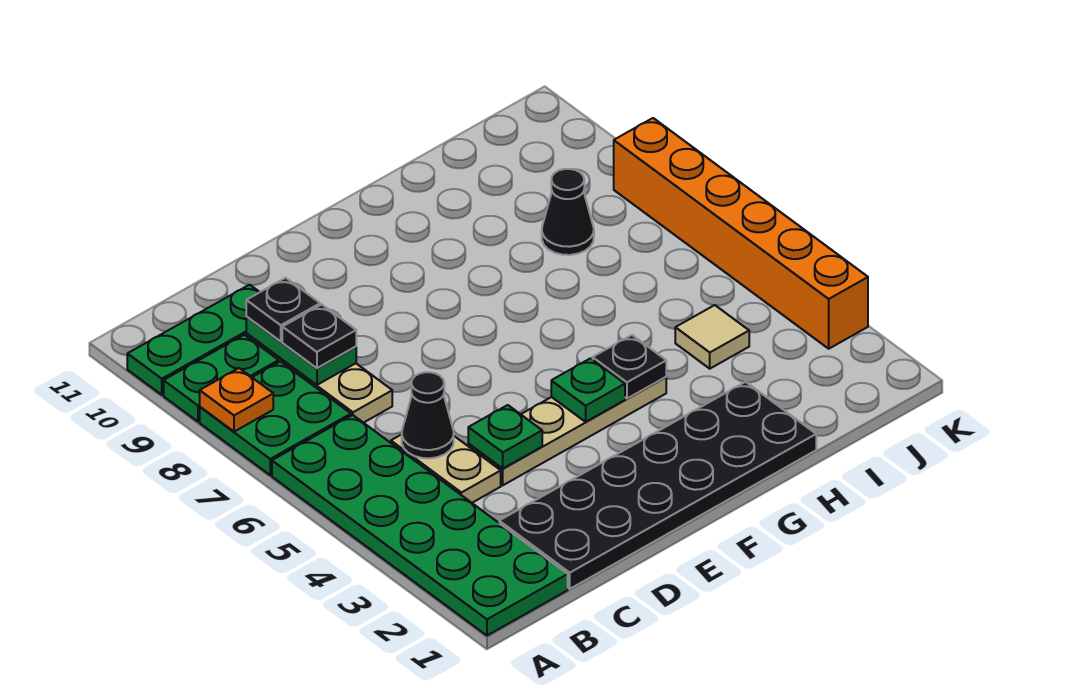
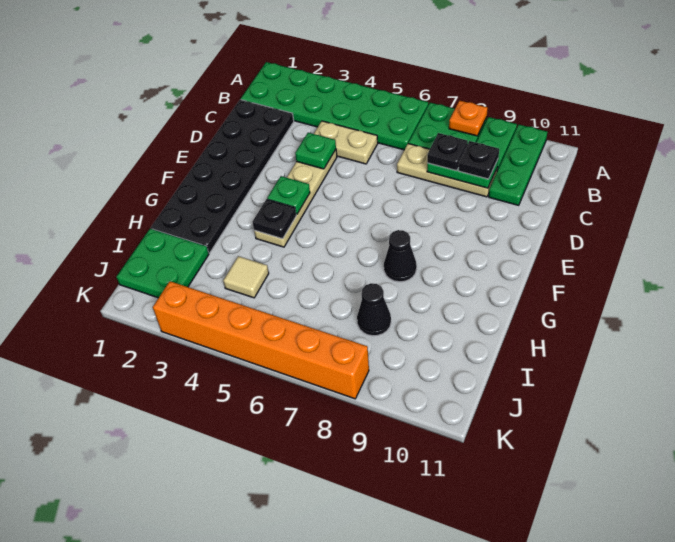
black 1x1 cone [402,372,454,458] -> black 1x1 cone moved to [384,230,417,282]
none -> green 2x2 plate [116,229,209,298]

